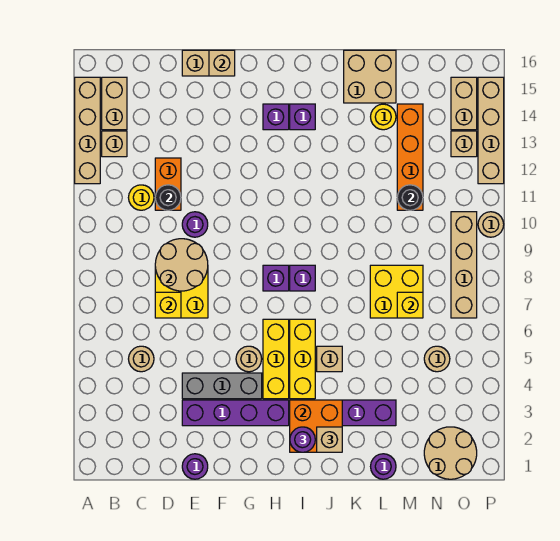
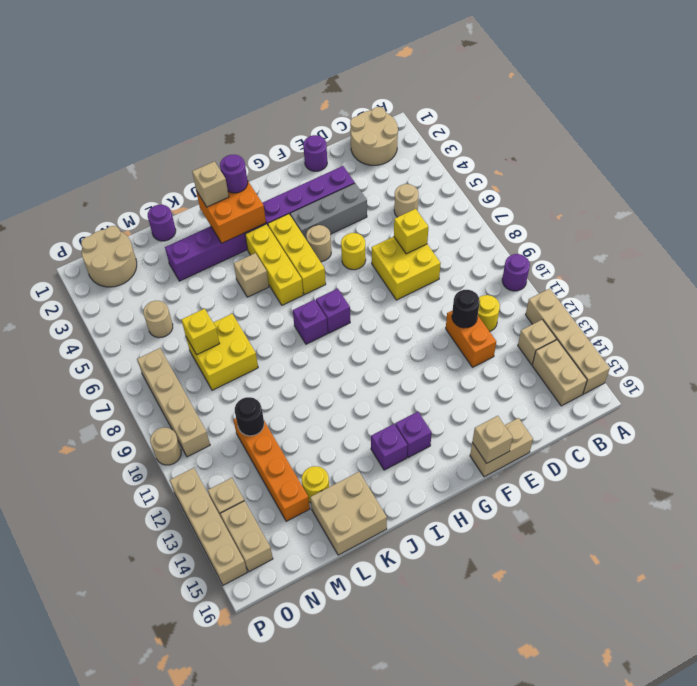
tan 2x2 round brick [155,239,208,291] -> tan 2x2 round brick moved to [350,107,398,165]
purple 1x1 round brick [182,212,208,237] -> purple 1x1 round brick moved to [502,254,530,291]
none -> yellow 1x1 round brick [341,233,366,270]

